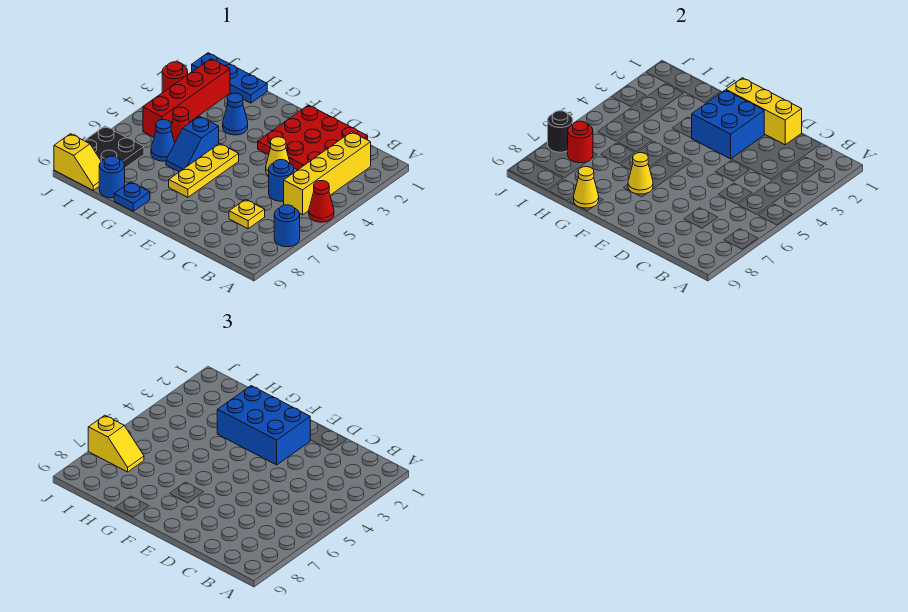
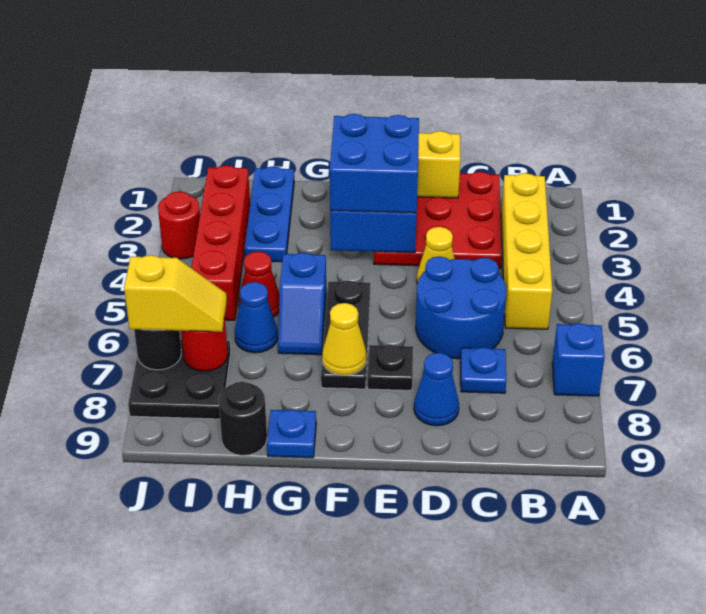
red 1x1 cone [309,181,334,222] -> none
blue 1x1 round brick [274,205,300,247] -> blue 1x1 brick [552,323,605,396]
blue 1x1 round brick [269,160,294,201] -> blue 2x2 round brick [416,256,506,359]
yellow 1x1 plate [229,199,265,229] -> blue 1x1 plate [461,347,506,393]
blue 2x3 brick [217,386,310,465] -> blue 2x2 brick [330,114,419,213]
none -> black 1x1 plate [368,345,413,390]
yellow 1x3 plate [169,144,239,197] -> black 1x3 plate [321,281,370,389]
blue 1x1 cone [223,93,248,135] -> blue 1x1 cone moved to [414,353,459,426]
yellow 1x1 cone [574,167,599,208] -> none
blue 1x3 plate [192,53,267,103] -> blue 1x3 plate turned to [244,166,294,262]
blue 1x1 round brick [99,156,125,198] -> black 1x1 round brick [219,382,267,456]
yellow 1x2 slope [54,134,101,190] -> none

